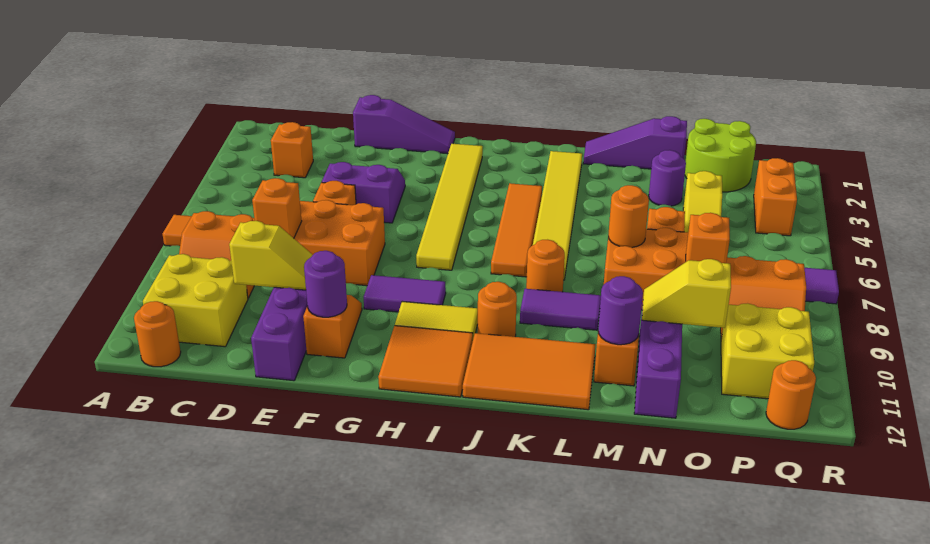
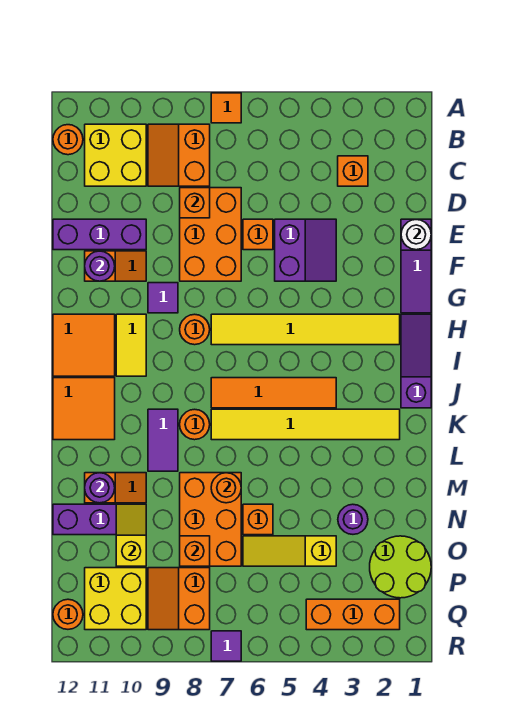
yellow 1x2 slope [229,221,312,290] -> none
none -> white 1x1 round brick [401,219,431,250]
purple 1x2 tile [364,275,446,312] -> purple 1x1 tile [148,283,178,313]
orange 1x1 round brick [478,282,517,337] -> orange 1x1 round brick moved to [180,314,210,345]
orange 2x3 tile [463,333,595,410] -> orange 2x2 tile [53,378,115,440]
purple 1x3 slope [583,116,687,169] -> purple 1x3 slope moved to [401,314,431,408]
orange 1x2 brick [754,158,797,236] -> orange 1x3 brick [306,599,400,630]

